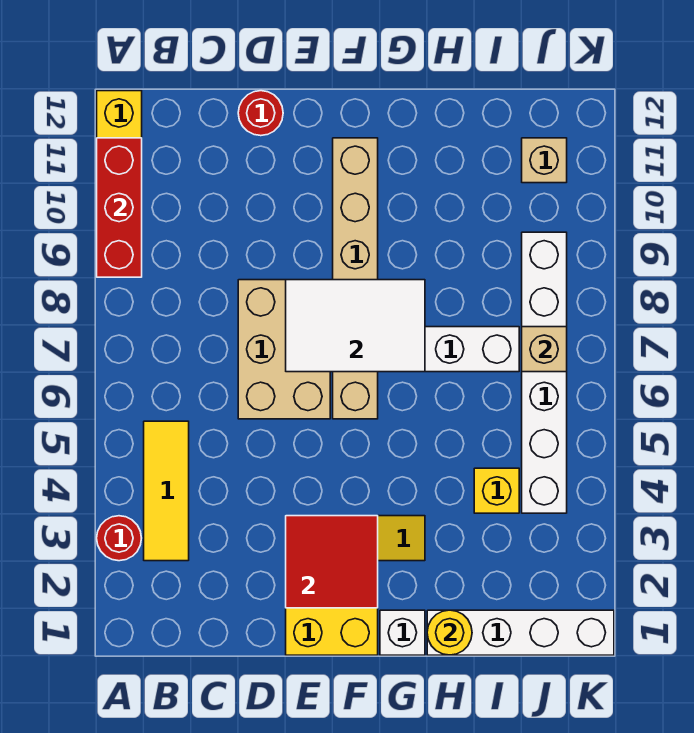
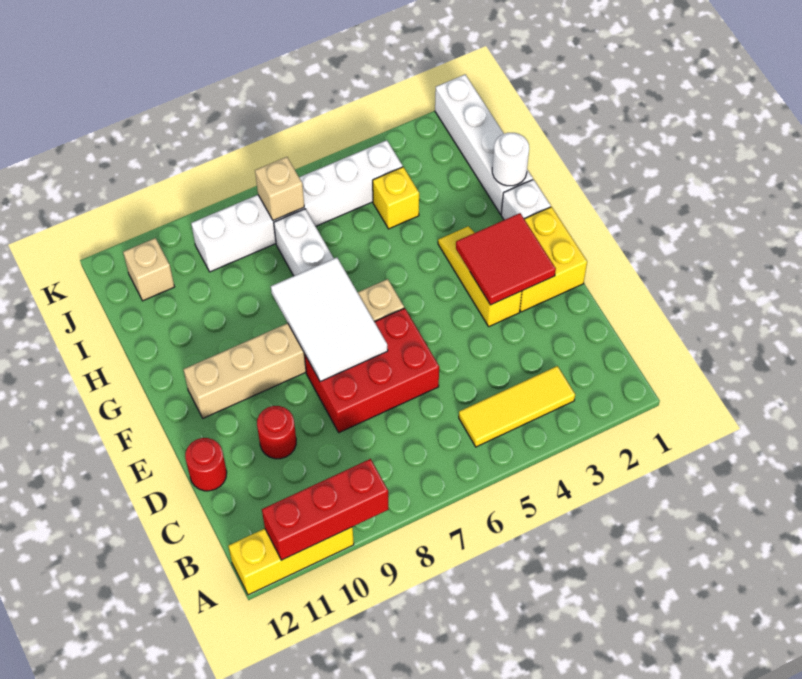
red 1x1 round brick [97,516,141,561] -> red 1x1 round brick moved to [257,406,296,459]
tan 2x3 brick [238,280,330,419] -> red 2x3 brick [304,308,439,433]
yellow 1x1 round brick [427,610,472,655] -> white 1x1 round brick [492,133,529,186]

